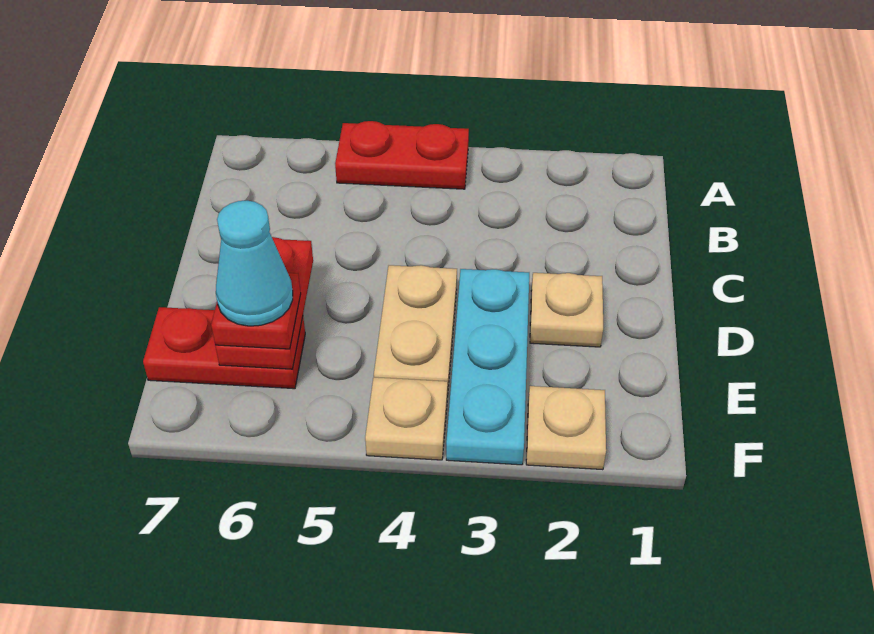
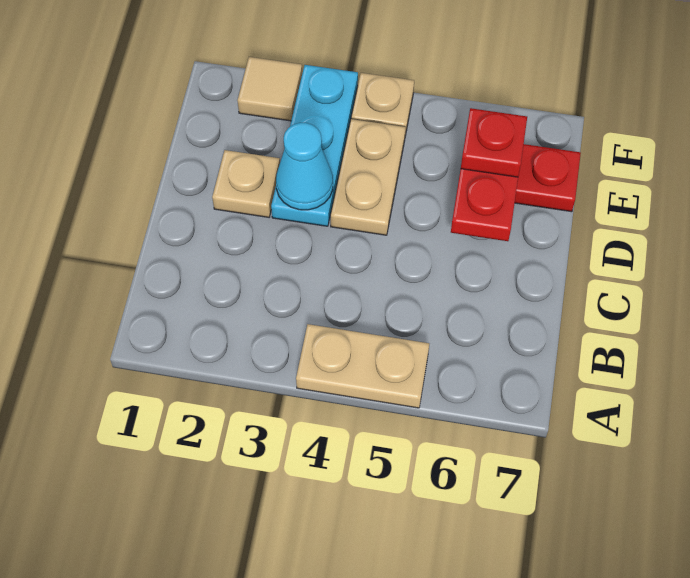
red 1x2 plate [335,121,469,189] -> tan 1x2 plate [296,324,429,408]
cyan 1x1 cone [216,200,293,326] -> cyan 1x1 cone moved to [276,123,333,210]
tan 1x1 plate [526,386,606,470] -> tan 1x1 tile [238,57,302,121]

